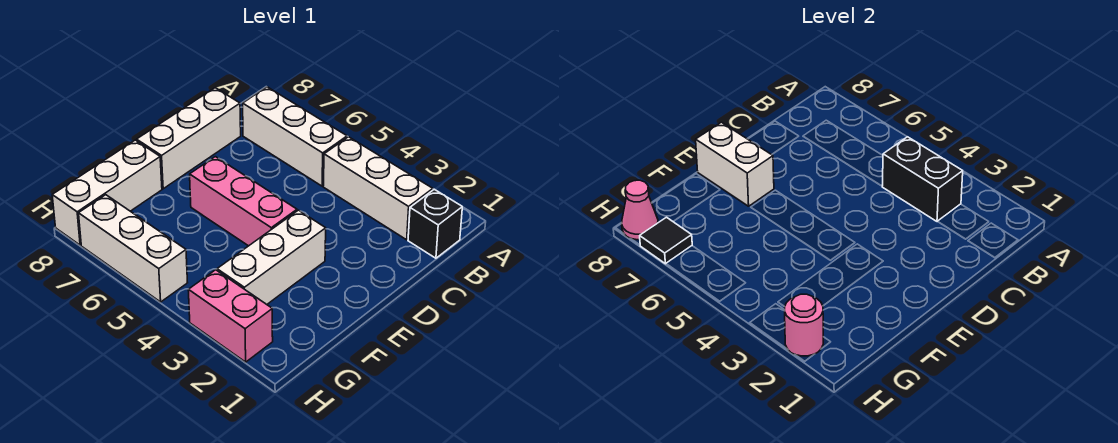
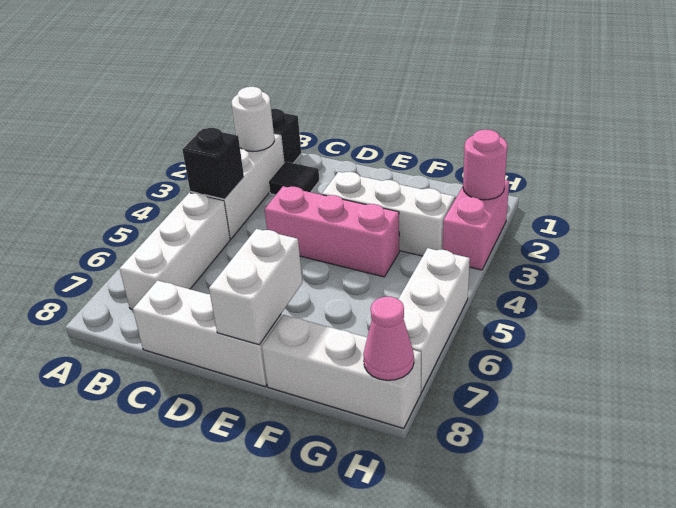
none -> white 1x1 round brick [232,87,274,151]
black 1x2 brick [882,137,963,221] -> black 1x1 brick [182,128,244,199]
pink 1x3 brick [190,157,297,246] -> pink 1x3 brick turned to [265,186,399,277]
black 1x1 tile [640,217,692,264] -> black 1x1 tile moved to [269,162,319,195]

